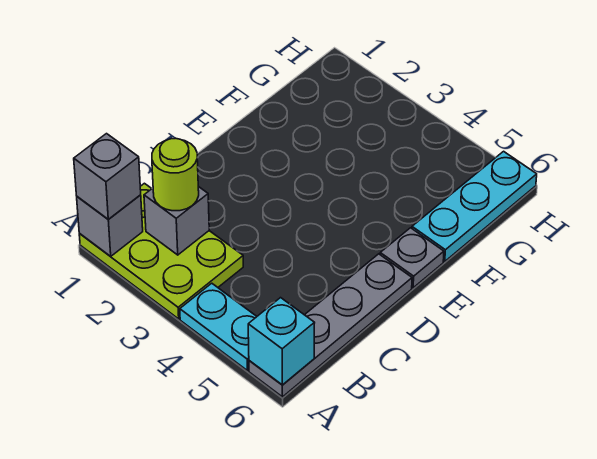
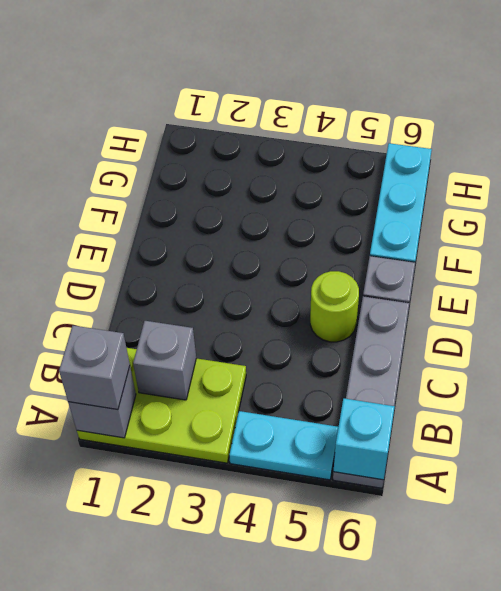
lime 1x1 round brick [152,138,199,211] -> lime 1x1 round brick moved to [310,271,359,342]

